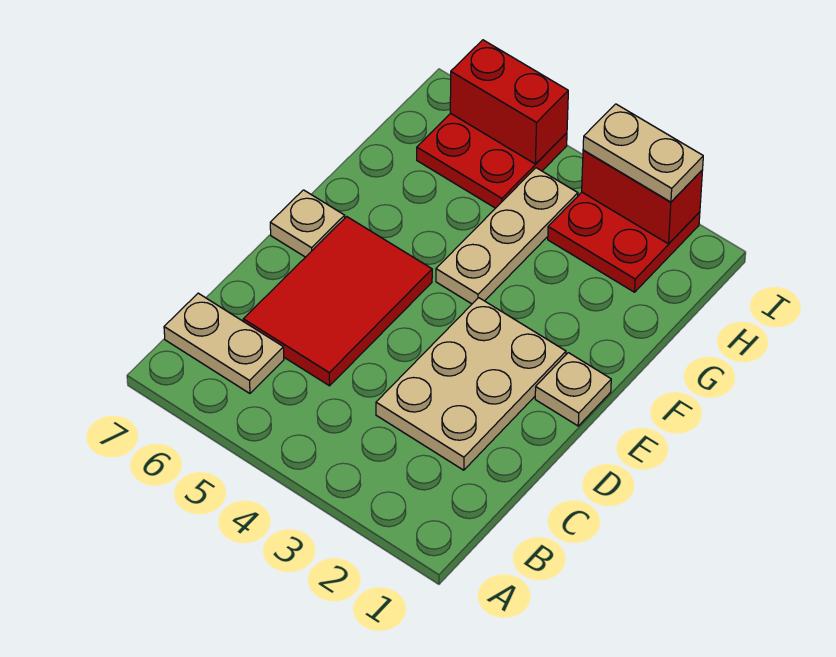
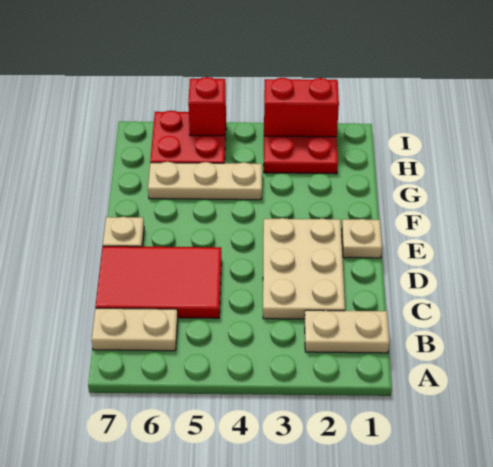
red 2x3 tile [243,217,432,386] -> red 2x3 tile turned to [95,246,221,318]
tan 1x3 plate [436,168,578,304] -> tan 1x3 plate turned to [148,162,262,200]
tan 1x2 plate [583,104,703,202] -> tan 1x2 plate moved to [305,310,390,353]
red 1x2 brick [450,40,568,164] -> red 1x1 brick [188,77,226,136]

